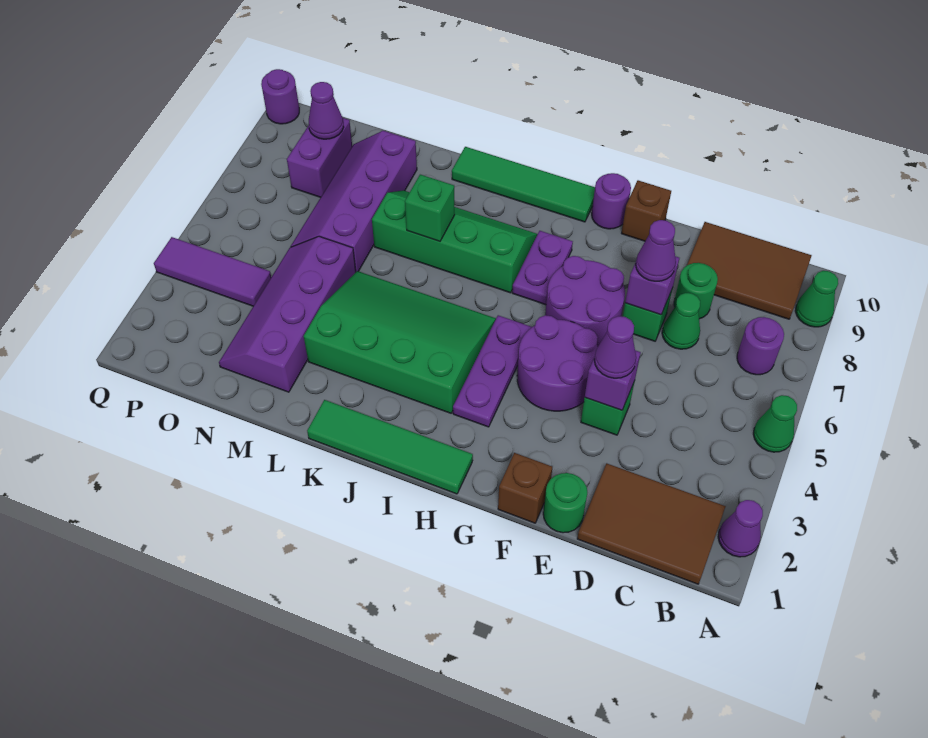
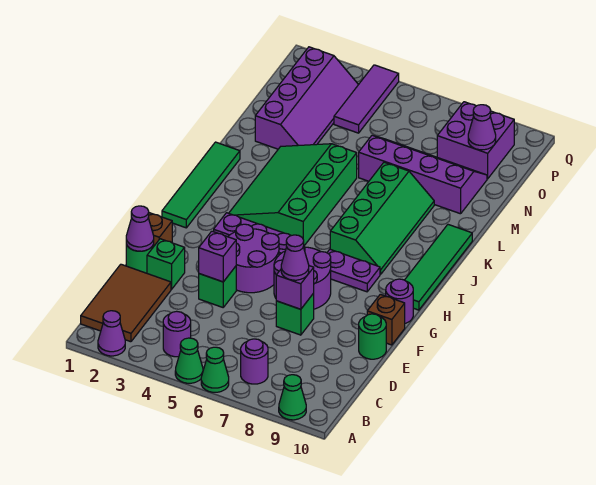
brown 2x3 tile [687,222,812,319] -> none
green 1x1 cone [662,293,700,349] -> green 1x1 cone moved to [201,347,229,392]
green 1x1 round brick [674,263,718,319] -> green 1x1 round brick moved to [359,314,386,359]
purple 1x1 cone [594,316,636,378] -> purple 1x1 cone moved to [126,206,154,251]
green 3x4 slope [304,271,496,413] -> green 3x4 slope turned to [229,144,357,246]
green 1x1 brick [405,175,455,241] -> green 1x1 brick moved to [147,239,185,289]
purple 2x4 slope [219,236,356,392] -> purple 2x4 slope turned to [255,47,358,149]
purple 1x2 brick [287,118,352,197] -> purple 2x2 brick [437,102,514,179]
purple 1x1 round brick [261,69,299,124] -> purple 1x1 round brick moved to [163,311,191,357]

